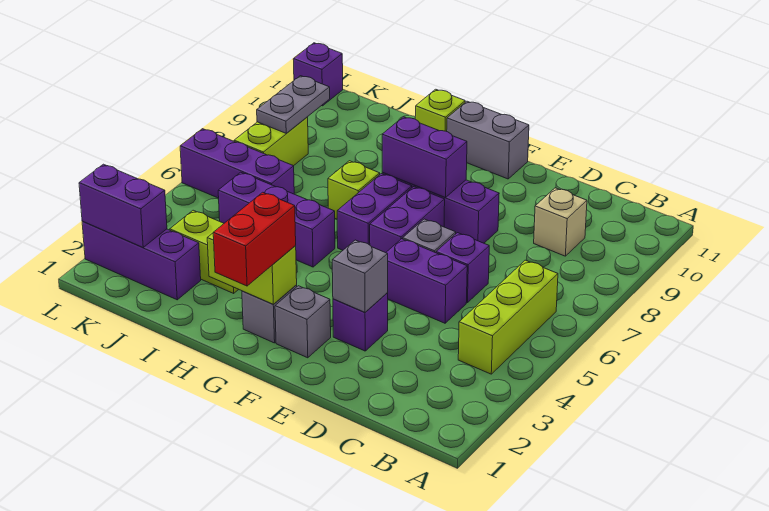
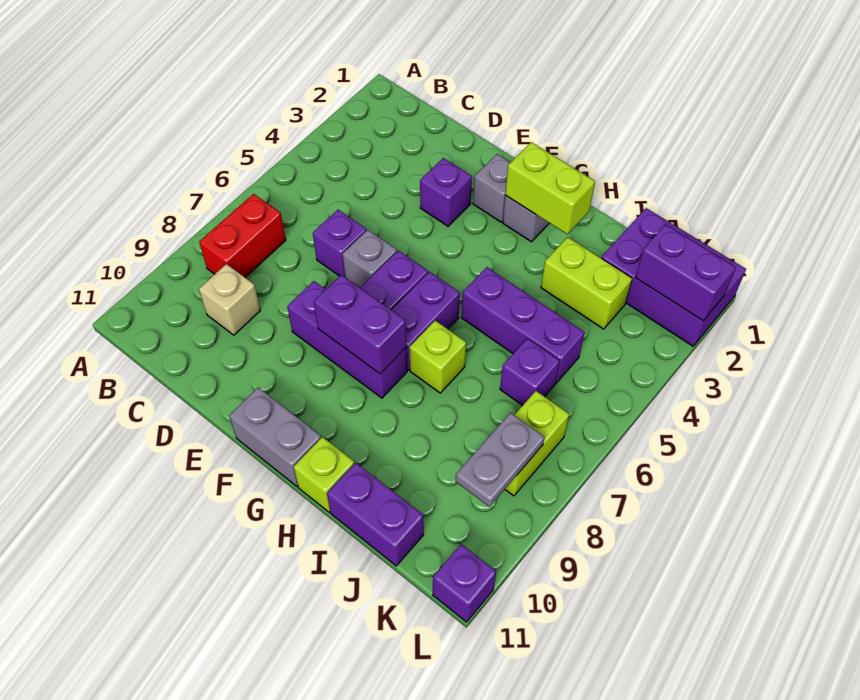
lime 1x3 brick [458,260,558,374] -> none
purple 1x2 brick [386,239,467,323] -> purple 1x2 brick moved to [327,463,424,566]
grey 1x1 brick [332,240,388,312] -> none
red 1x2 brick [213,192,296,286] -> red 1x2 brick moved to [199,194,286,277]
purple 1x3 brick [82,221,201,300] -> purple 2x3 brick [601,208,746,346]
purple 1x3 brick [180,129,294,198] -> purple 1x1 brick [500,338,560,405]

